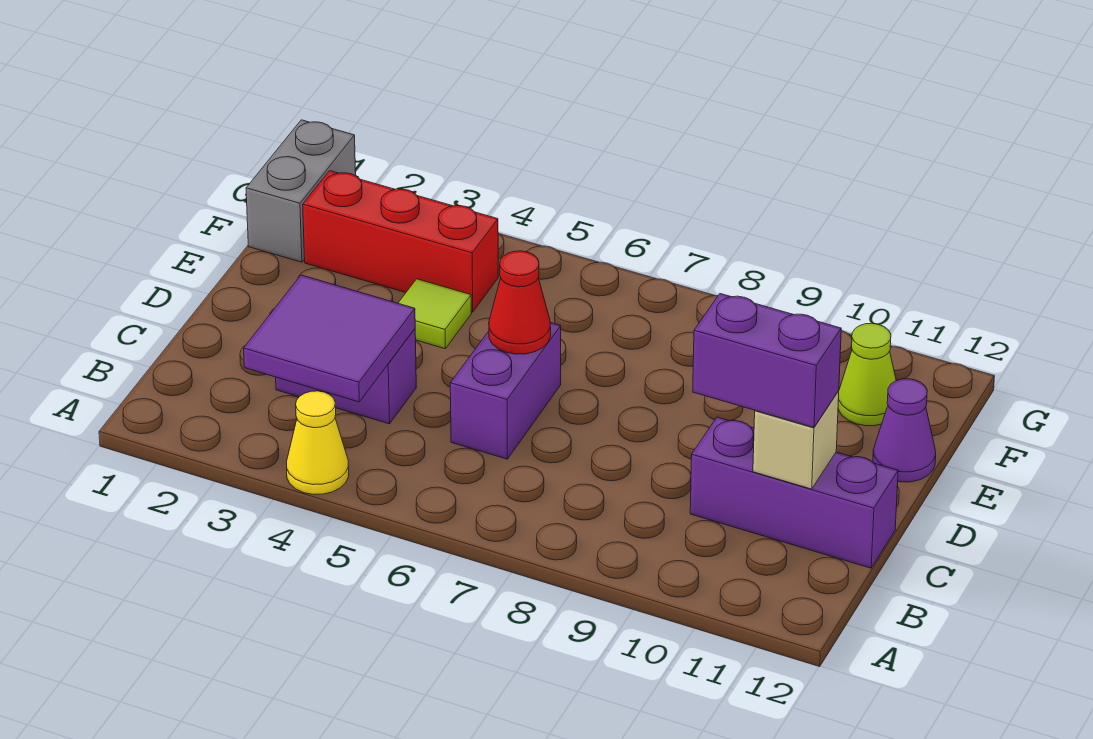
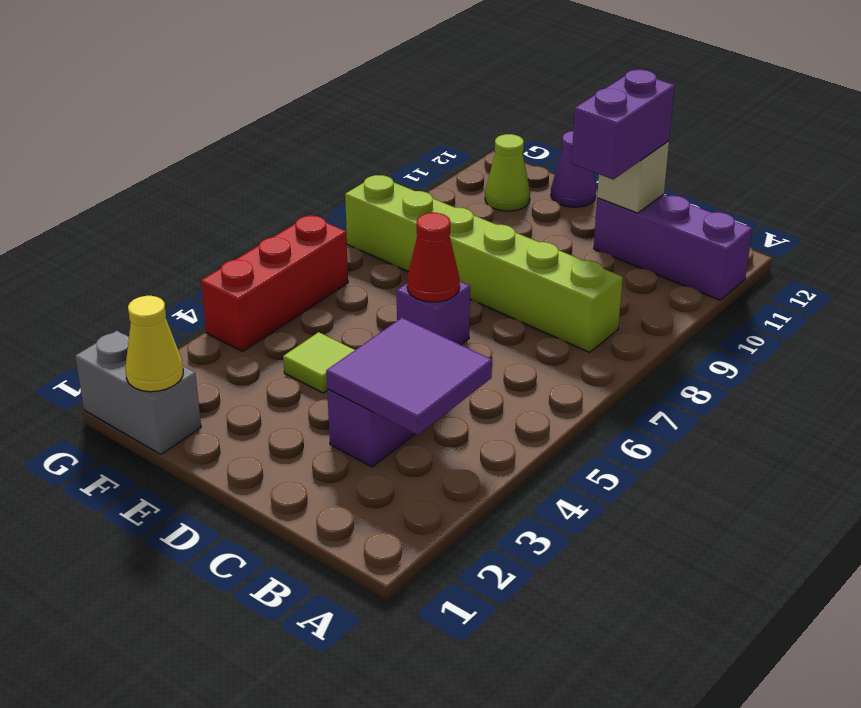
yellow 1x1 cone [287,391,349,495] -> yellow 1x1 cone moved to [125,296,183,392]
none -> lime 1x6 brick [345,175,623,352]
purple 1x2 brick [450,323,561,459] -> purple 1x1 brick [397,282,470,345]
purple 1x3 brick [690,417,898,568] -> purple 1x3 brick turned to [594,194,752,300]
red 1x3 brick [303,171,498,312] -> red 1x3 brick moved to [201,215,348,352]

